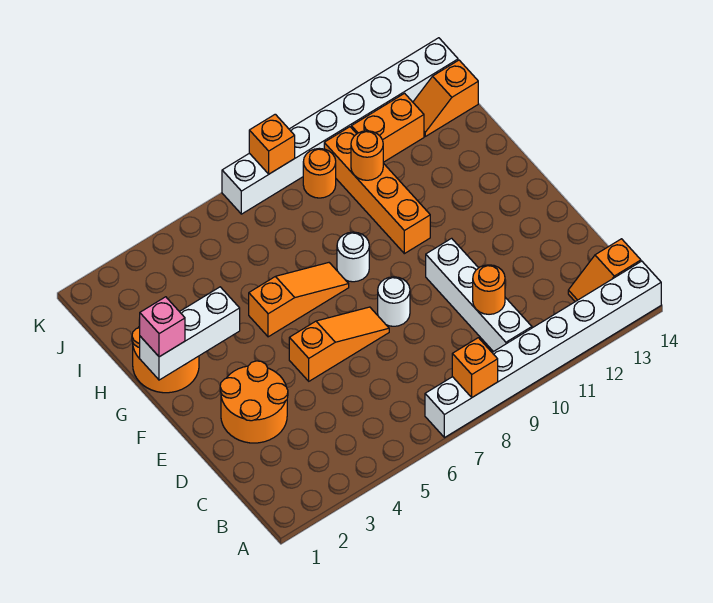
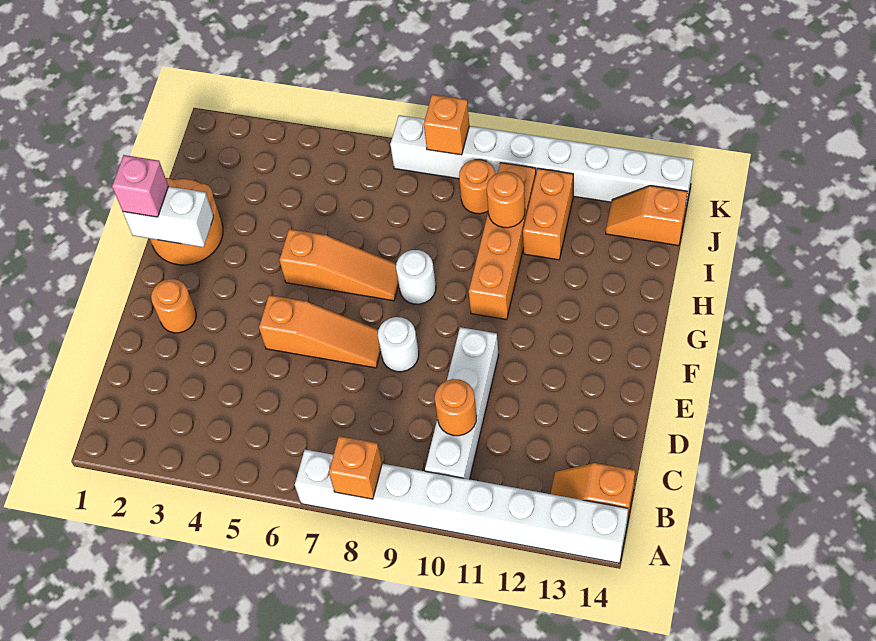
orange 2x2 round brick [220,361,288,443] -> orange 1x1 round brick [151,279,196,333]
white 1x3 brick [140,287,240,380] -> white 1x2 brick [123,186,214,247]
orange 1x2 brick [351,93,424,162] -> orange 1x2 brick turned to [523,168,573,260]

